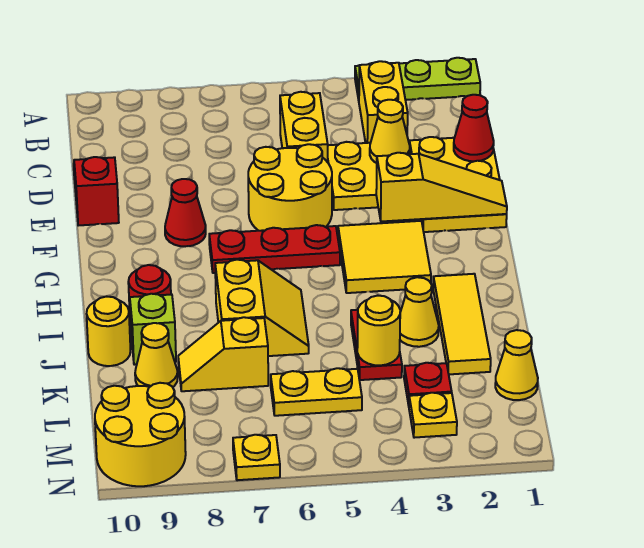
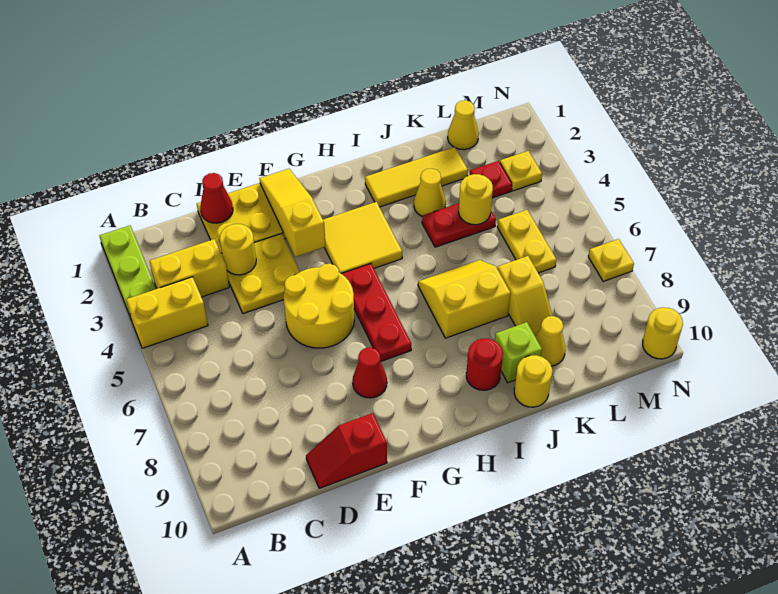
yellow 1x2 brick [280,92,328,162] -> yellow 1x2 brick moved to [126,277,208,348]
yellow 1x1 cone [370,100,410,163] -> yellow 1x1 round brick [220,224,256,275]
yellow 2x2 round brick [95,383,186,486] -> yellow 1x1 round brick [643,307,683,359]

